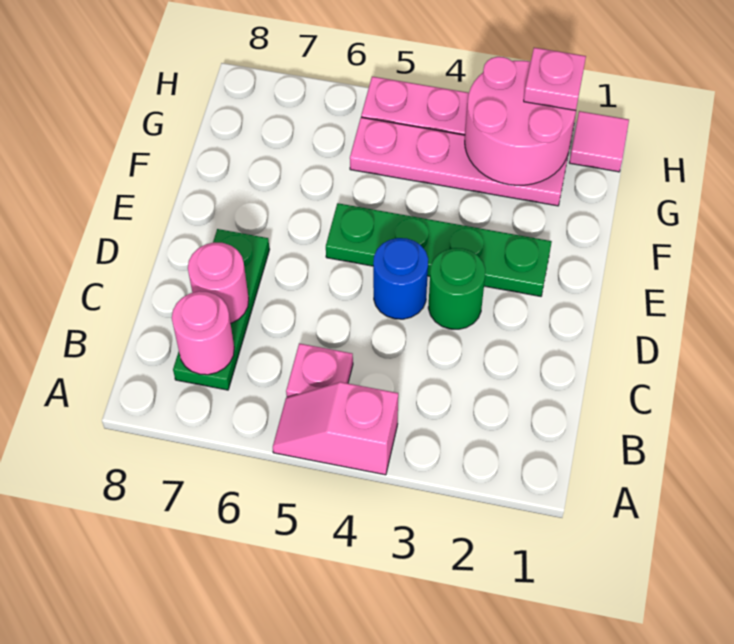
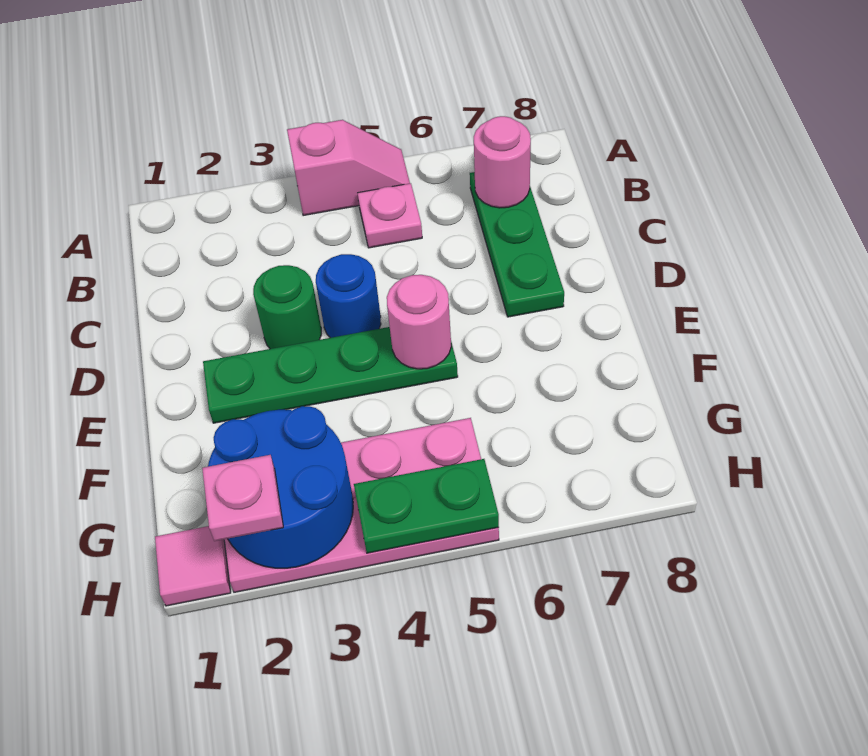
pink 1x1 round brick [188,242,249,323] -> pink 1x1 round brick moved to [387,275,451,369]
pink 2x2 round brick [465,57,576,185] -> blue 2x2 round brick [208,406,353,568]
none -> green 1x2 plate [354,459,499,553]

